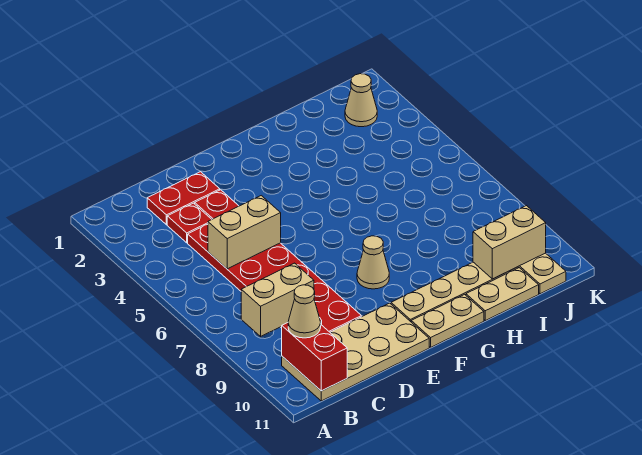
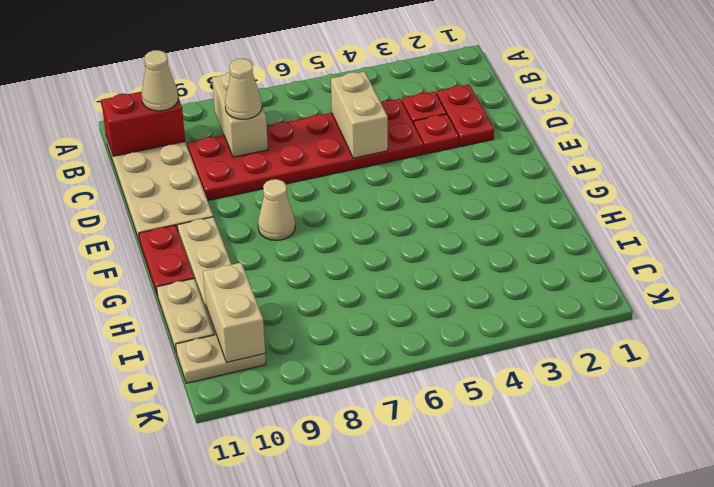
tan 1x2 plate [411,294,484,347] -> red 1x2 plate [139,225,194,296]
tan 1x1 cone [345,74,377,127] -> tan 1x1 cone moved to [225,59,262,119]

